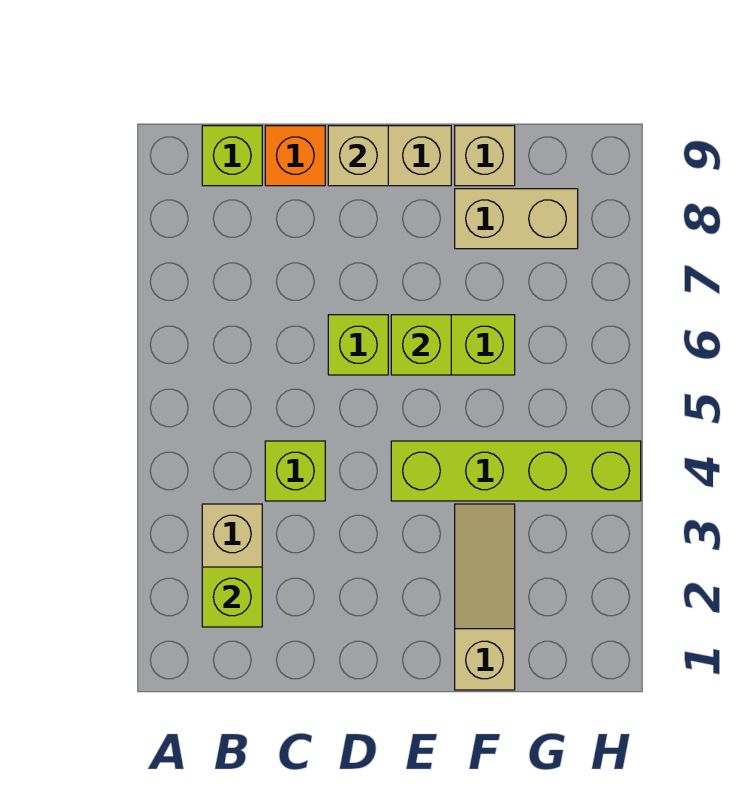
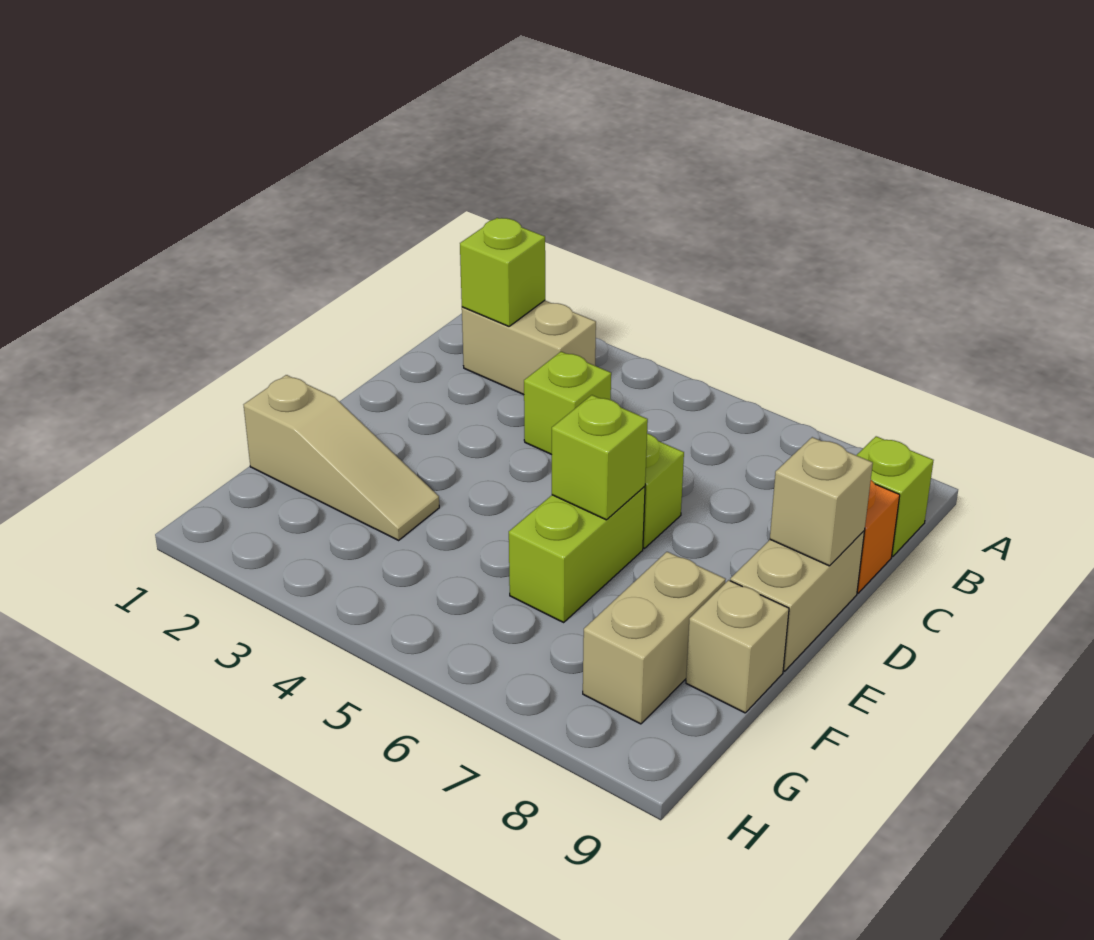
lime 1x4 brick [391,441,641,501] -> none

